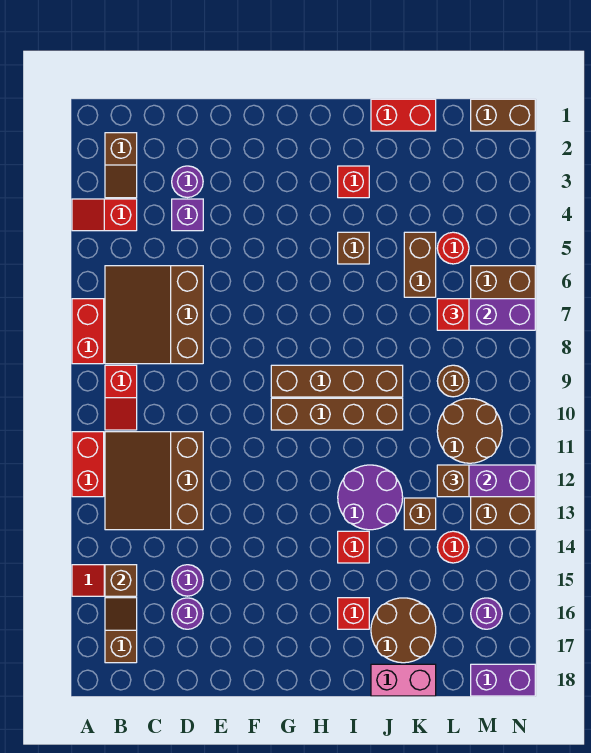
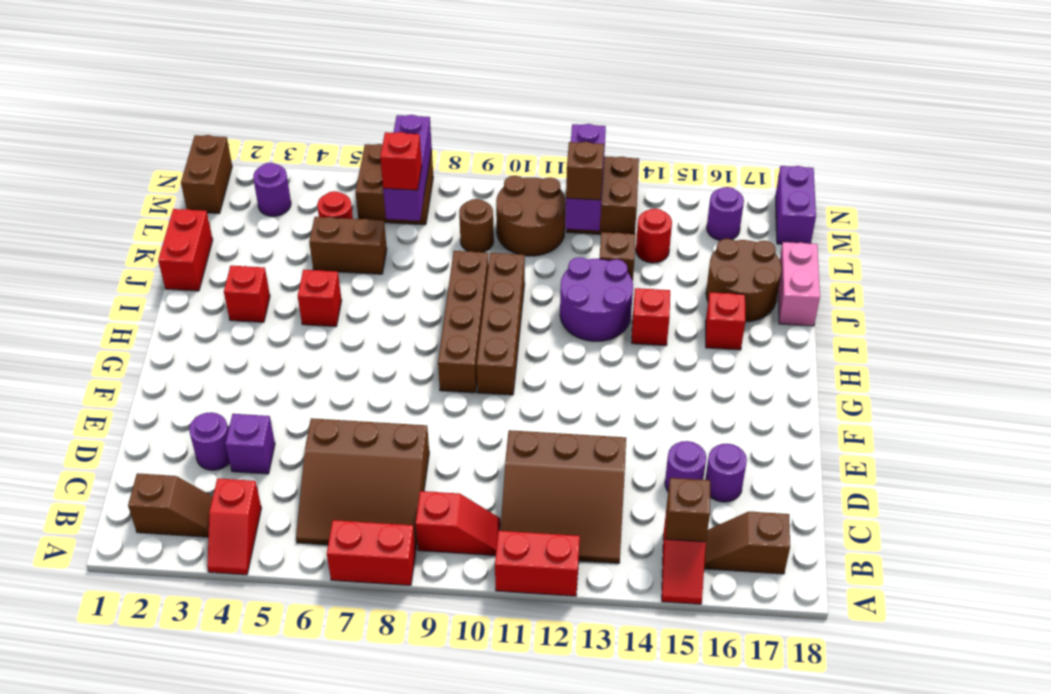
brown 1x1 brick [338,232,369,264] -> red 1x1 brick [298,270,342,327]
none -> purple 1x1 round brick [253,163,291,216]

